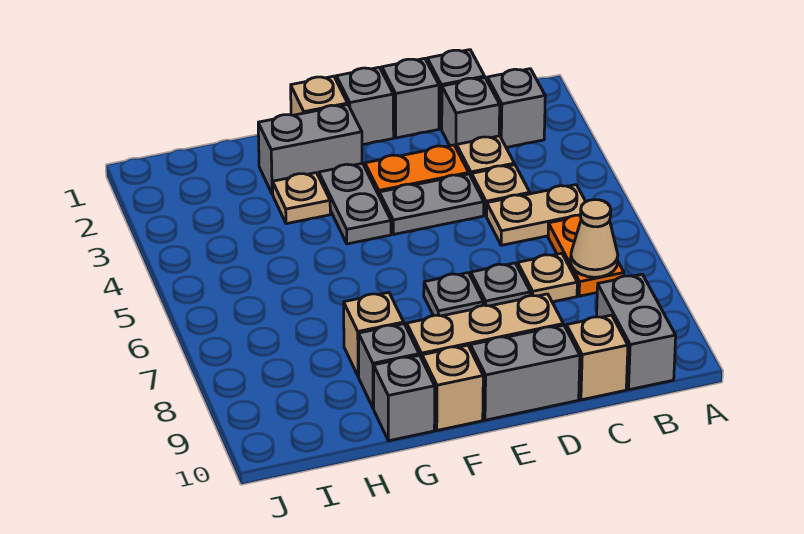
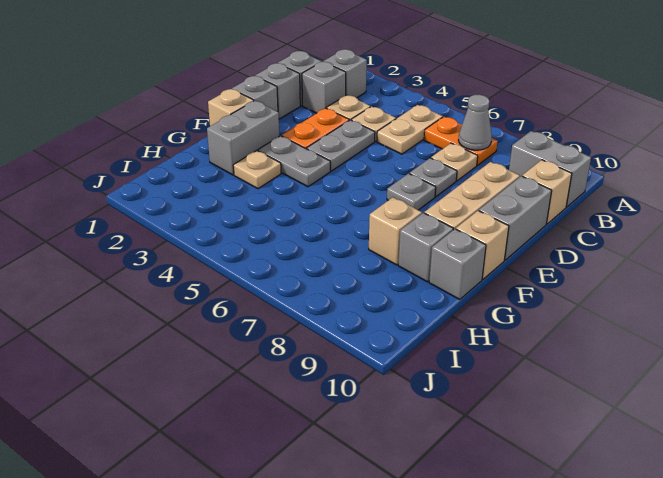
tan 1x1 cone [571,200,618,277] -> grey 1x1 cone [459,95,492,150]

